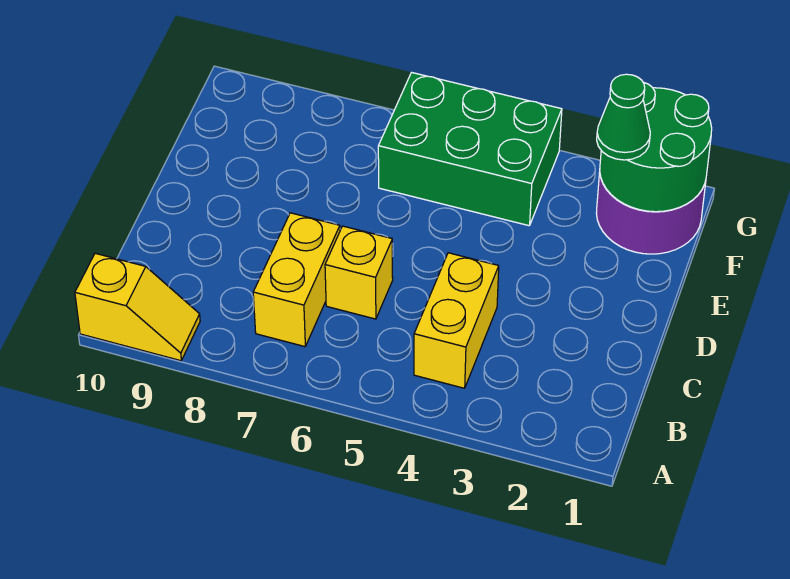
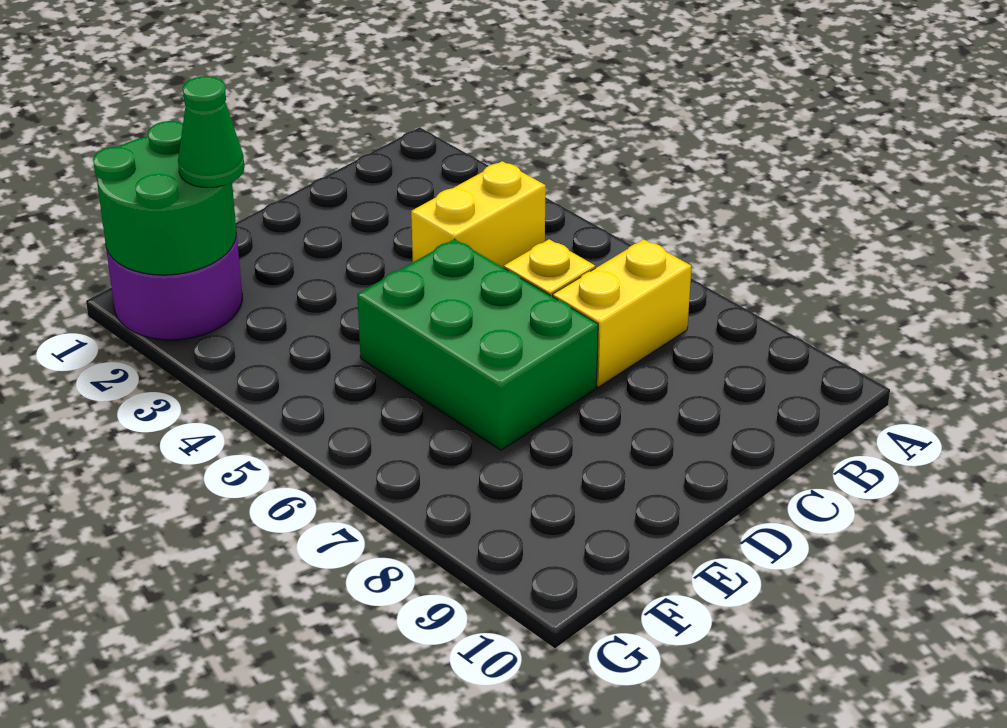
yellow 1x2 slope [75,253,200,361] -> none
green 2x3 brick [378,73,562,226] -> green 2x3 brick moved to [357,239,598,450]

